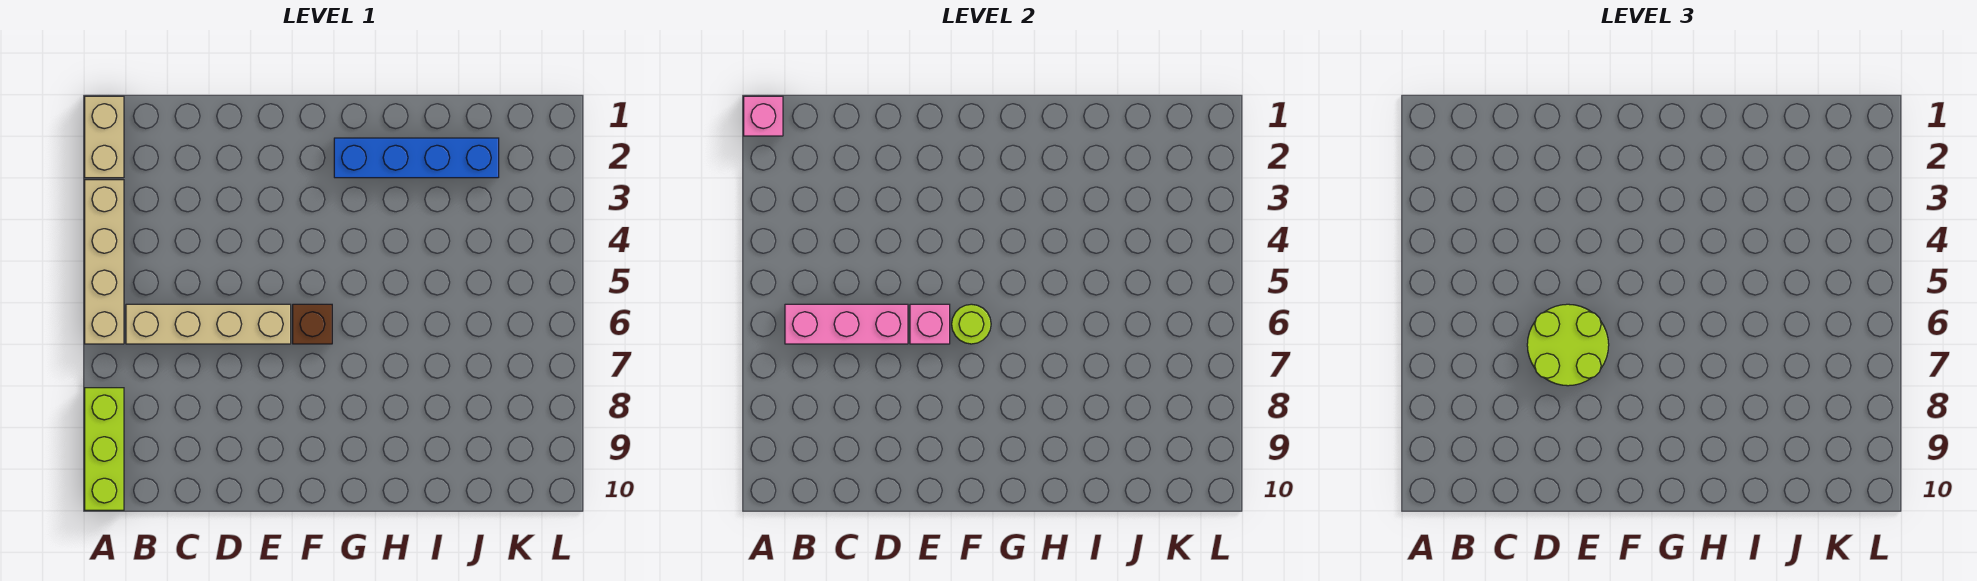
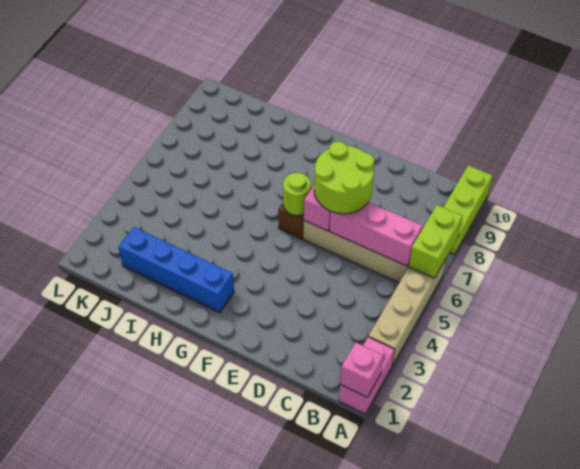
tan 1x2 brick [85,96,124,178] -> pink 1x2 brick [339,337,395,414]
none -> lime 1x2 brick [409,205,463,278]

